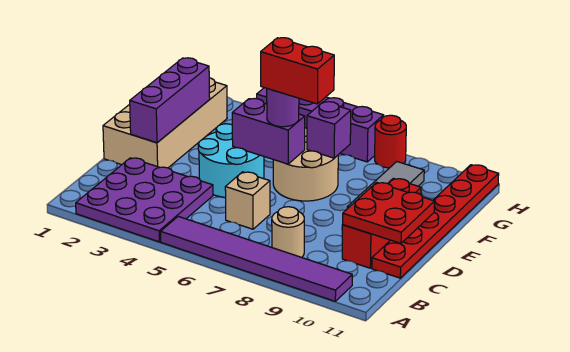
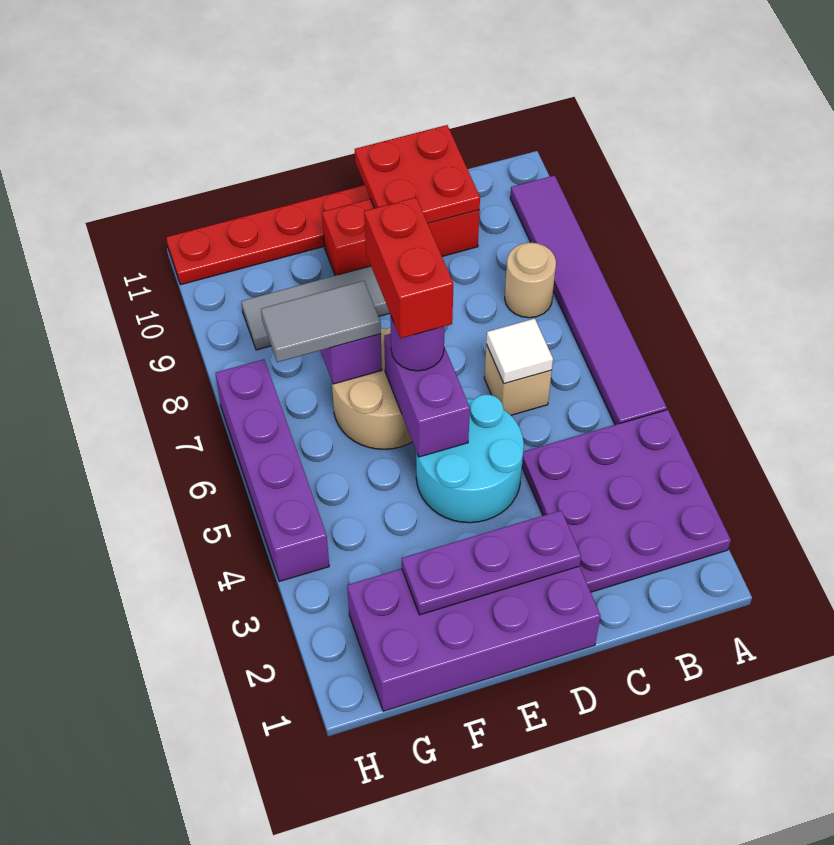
none -> white 1x1 tile [486,319,553,384]
tan 2x4 brick [103,78,227,168] -> purple 2x4 brick [347,566,600,711]
purple 1x3 brick [130,58,210,143] -> purple 1x3 plate [402,511,581,615]
none -> grey 1x2 tile [261,281,381,362]
red 1x1 round brick [375,115,406,168] -> none

